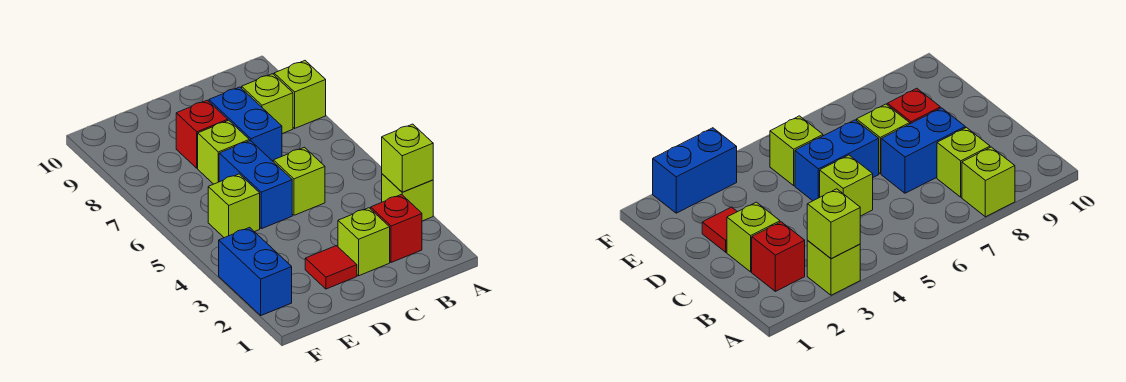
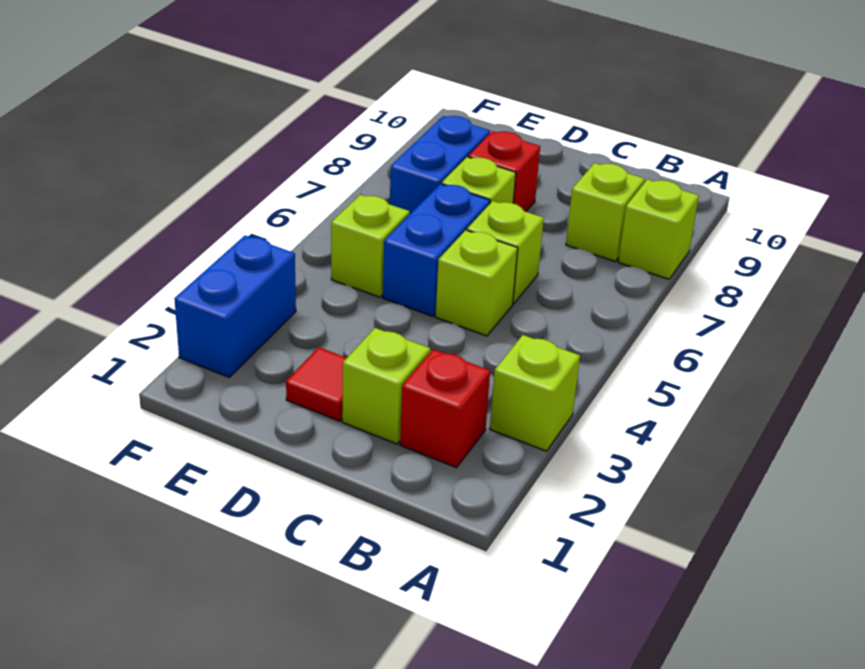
lime 1x1 brick [382,124,433,192] -> lime 1x1 brick moved to [467,201,544,304]
blue 1x2 brick [209,87,282,161] -> blue 1x2 brick moved to [390,116,490,214]

